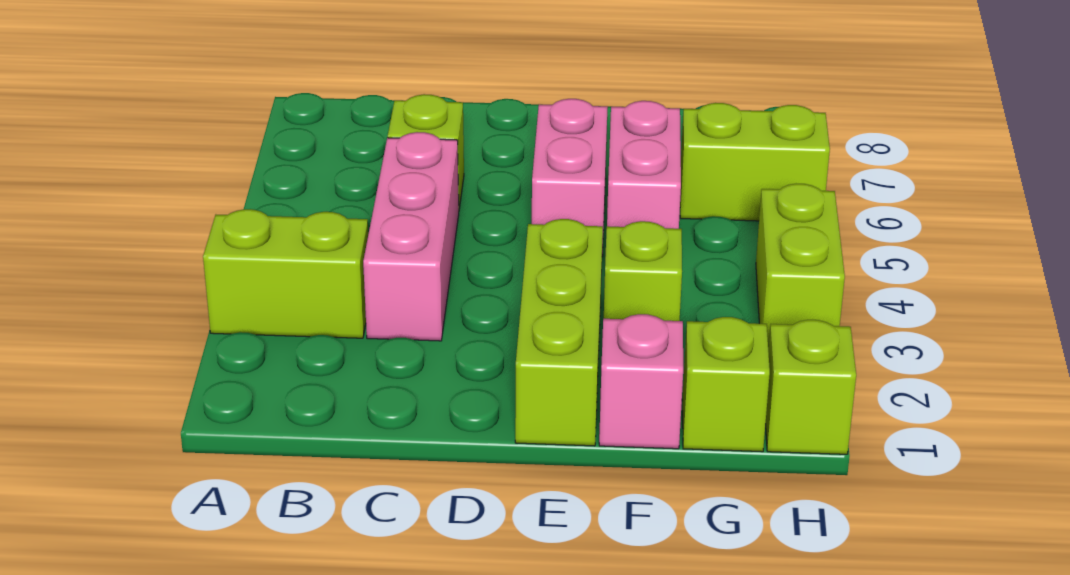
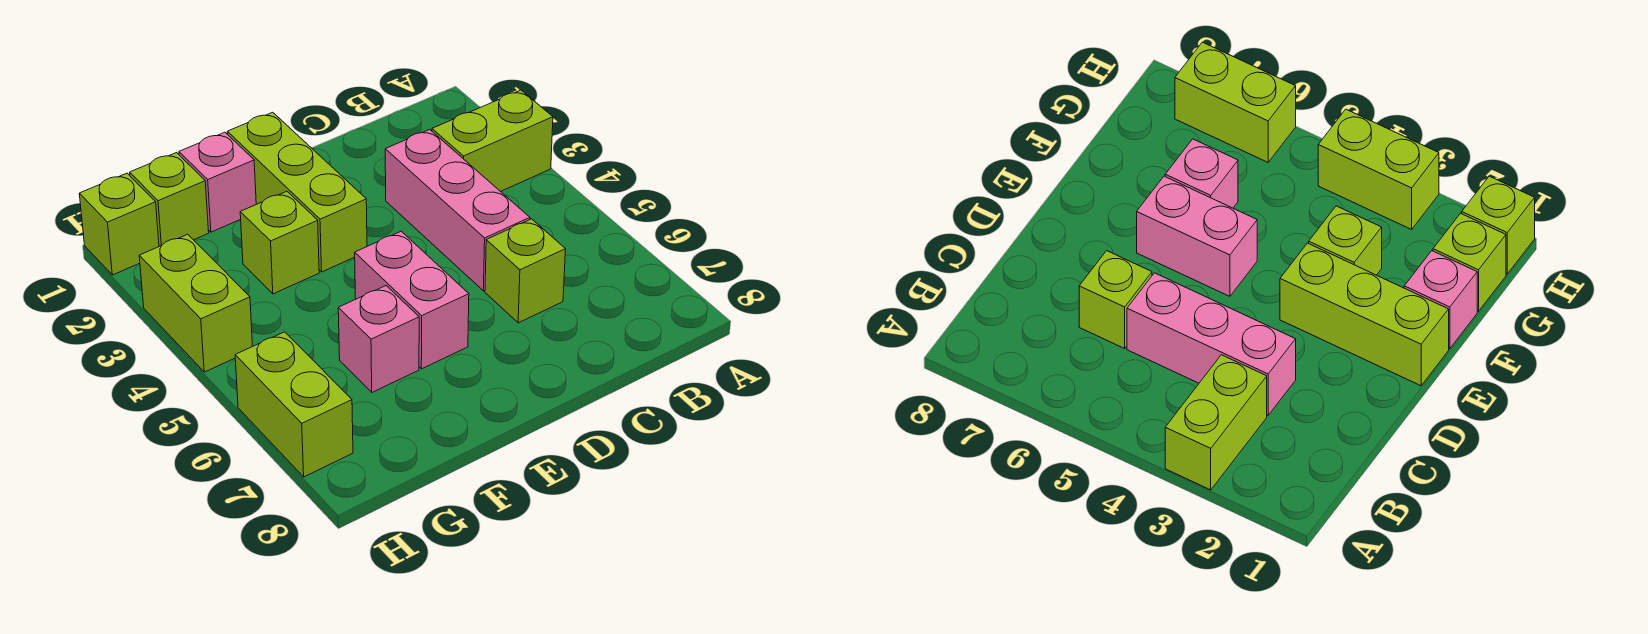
pink 1x2 brick [607,101,681,229] -> pink 1x1 brick [338,286,419,392]
lime 1x2 brick [680,103,830,221] -> lime 1x2 brick turned to [235,332,353,477]

